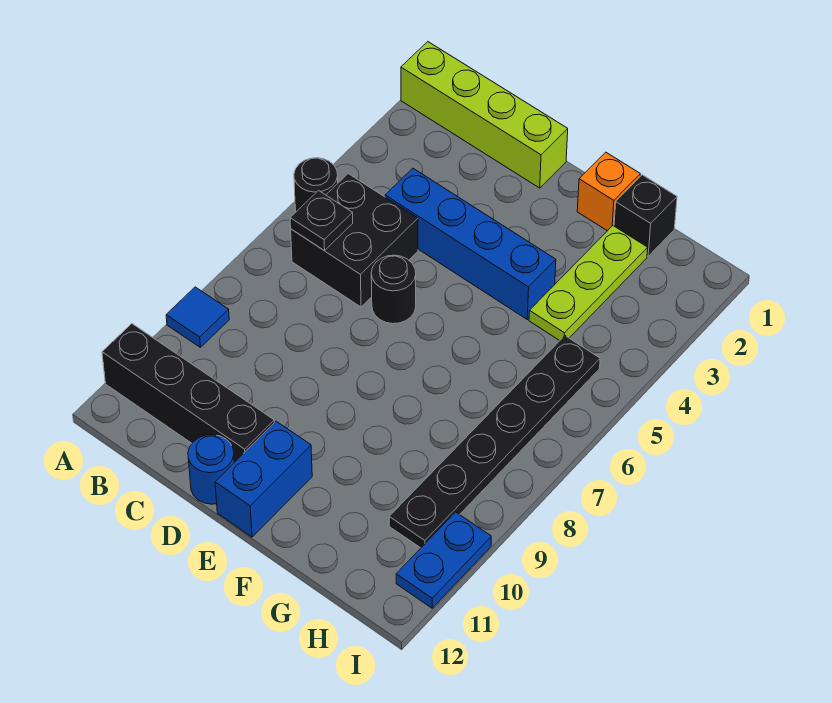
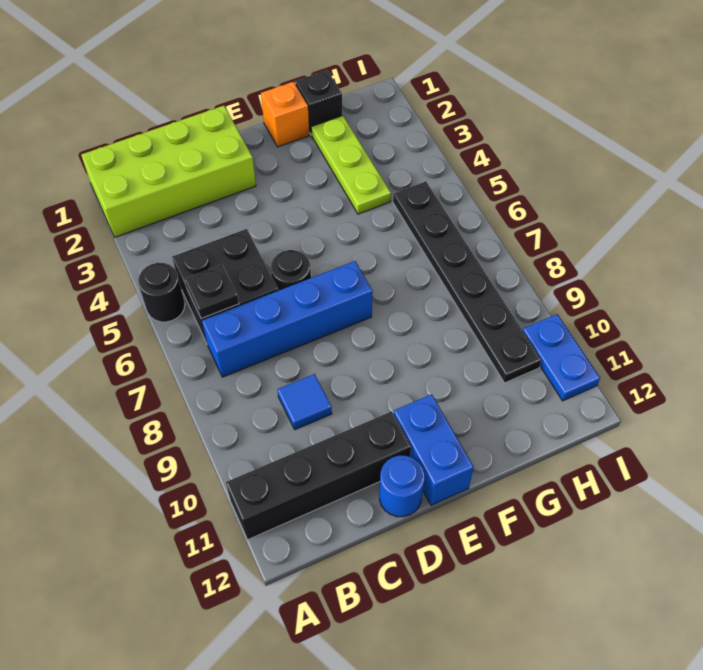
lime 1x4 brick [401,42,568,188] -> lime 2x4 brick [81,106,256,237]
blue 1x1 tile [166,287,229,347] -> blue 1x1 tile moved to [277,374,332,429]
blue 1x4 brick [385,168,556,319] -> blue 1x4 brick moved to [202,261,373,377]

